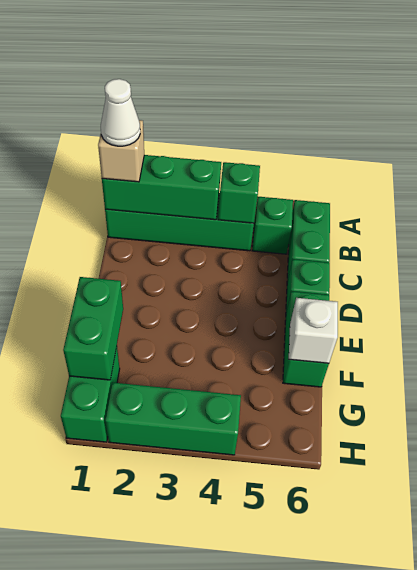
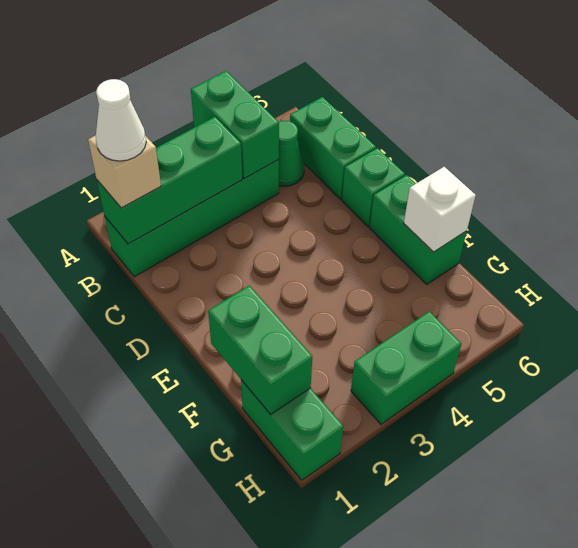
green 1x1 brick [218,162,260,223] -> green 1x2 brick [191,71,279,179]
green 1x1 brick [252,197,293,254] -> green 1x1 cone [278,121,304,186]
green 1x3 brick [105,382,241,455] -> green 1x2 brick [351,311,462,424]

